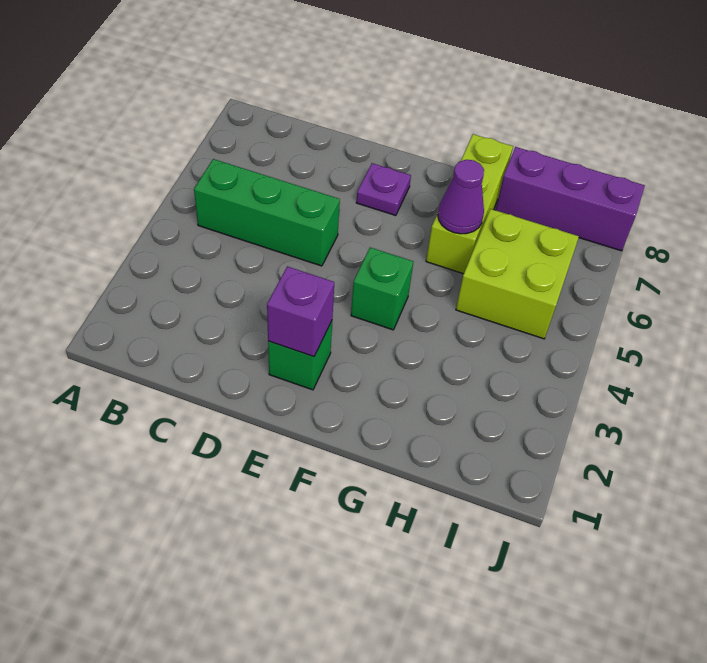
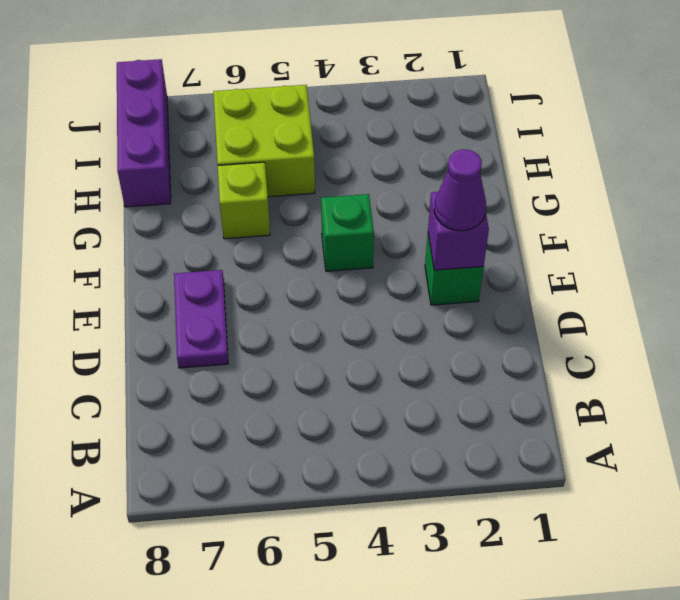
green 1x3 brick [194,159,340,266] -> none
purple 1x1 plate [356,163,411,216] -> purple 1x2 plate [174,270,228,368]
lime 1x3 brick [426,134,513,274] -> lime 1x1 brick [218,162,270,239]
purple 1x1 cone [438,160,484,234] -> purple 1x1 cone moved to [434,149,486,231]

